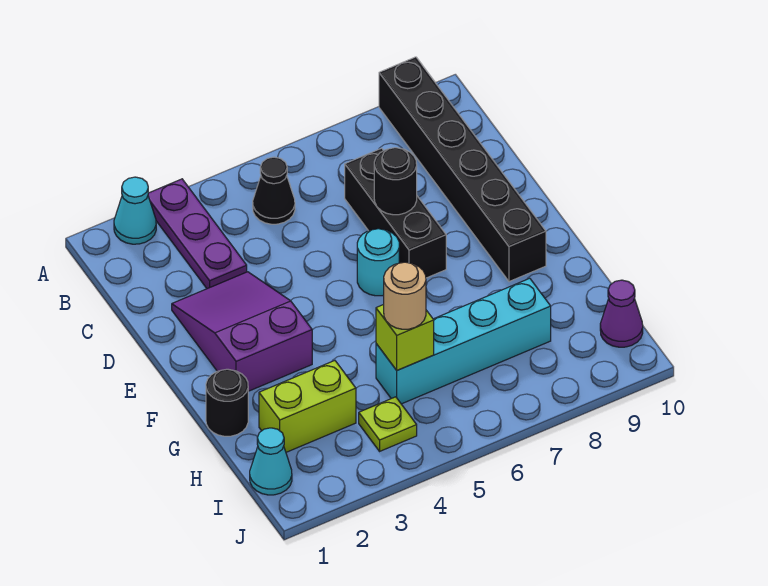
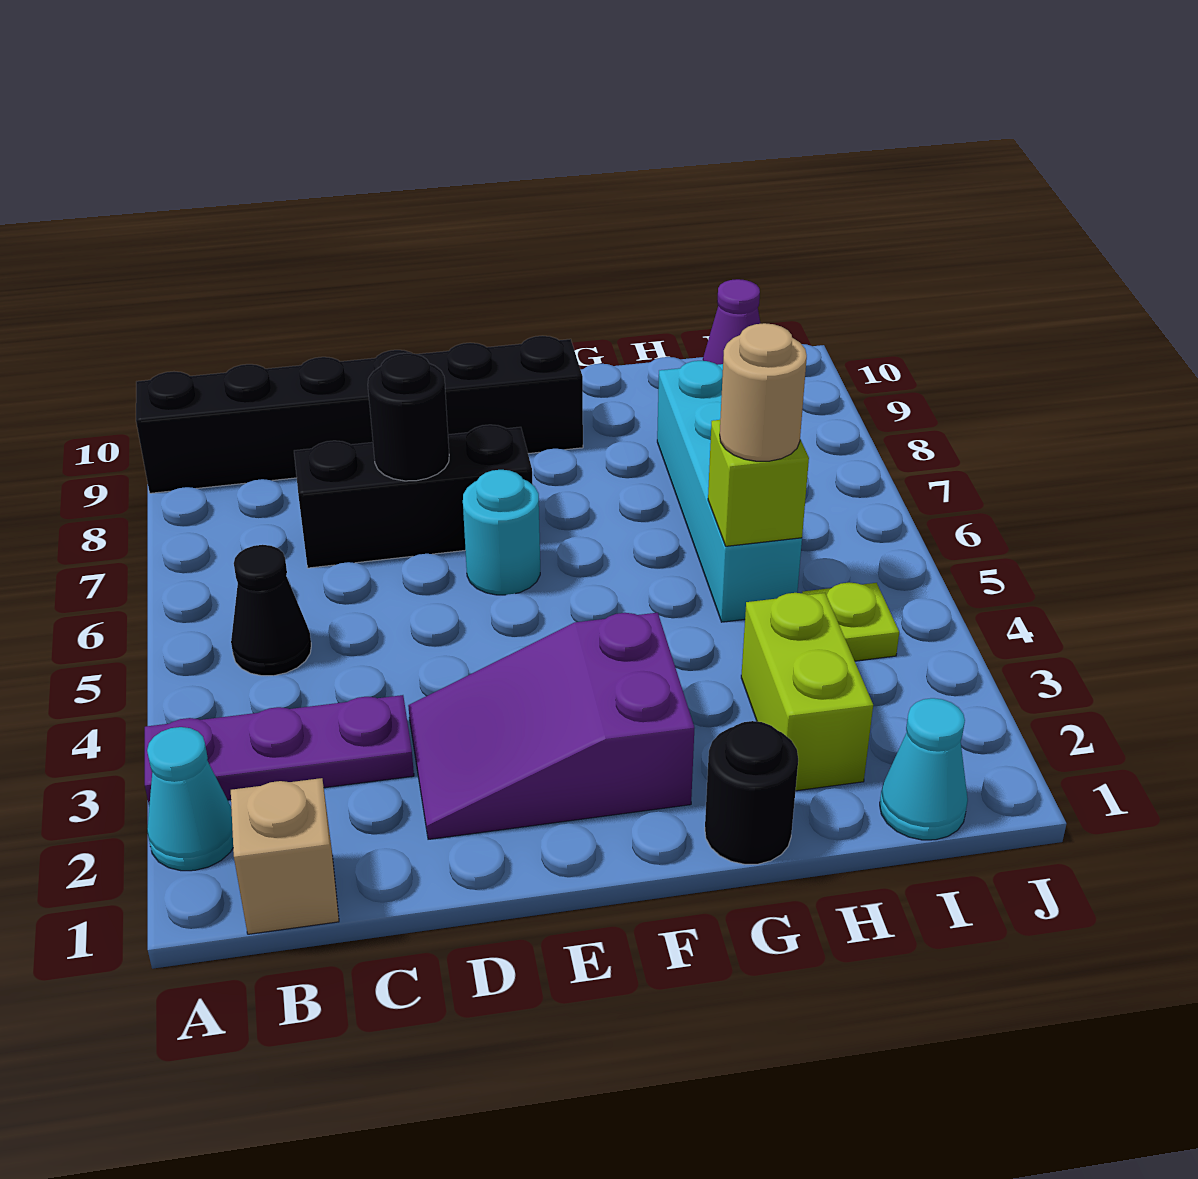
none -> tan 1x1 brick [231,778,339,934]

